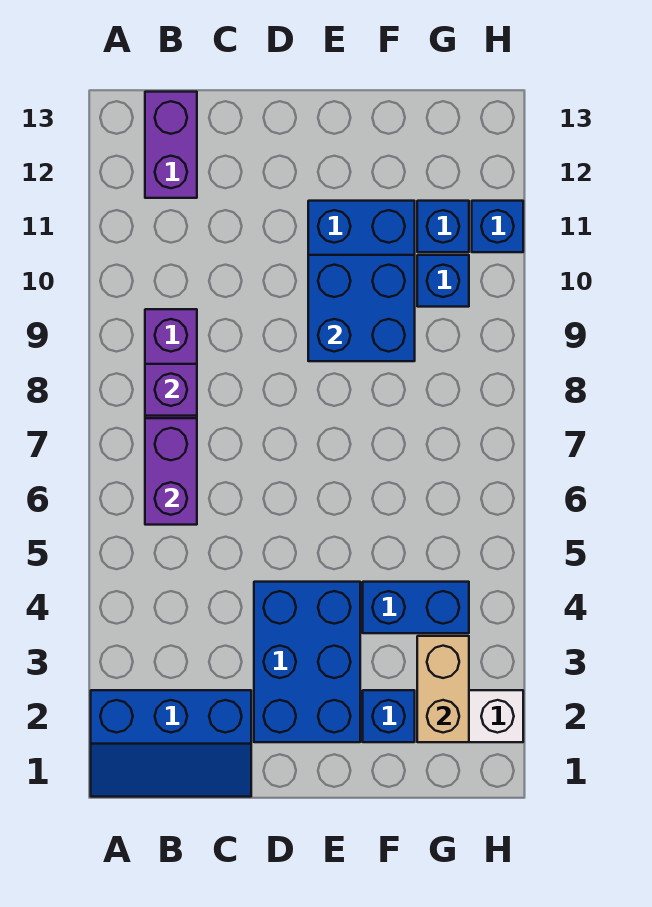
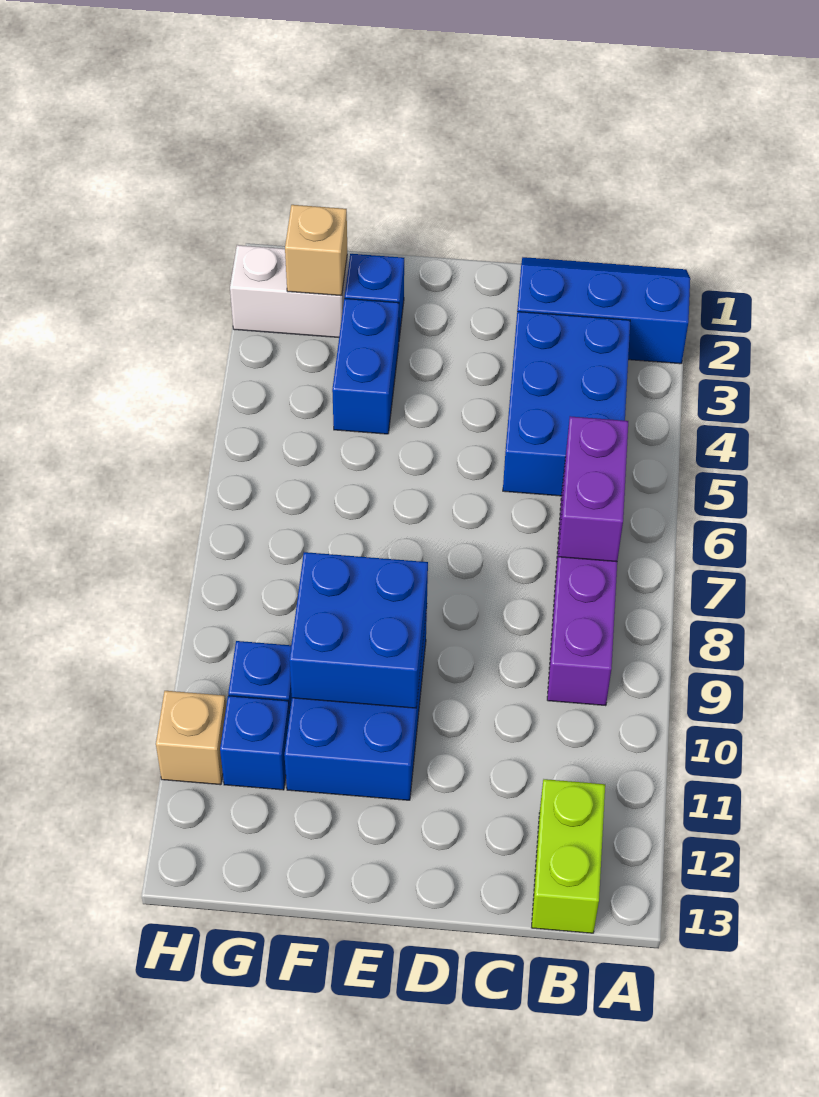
purple 1x1 brick [145,364,197,416] -> none
purple 1x2 brick [145,92,197,198] -> lime 1x2 brick [532,779,605,933]
blue 2x3 brick [254,582,360,742] -> blue 2x3 brick moved to [503,312,630,496]
blue 1x2 brick [363,582,469,633] -> blue 1x2 brick turned to [332,298,399,434]
tan 1x2 brick [417,636,469,742] -> tan 1x1 brick [285,205,347,296]
blue 1x1 brick [472,201,523,252] -> tan 1x1 brick [156,691,226,785]

